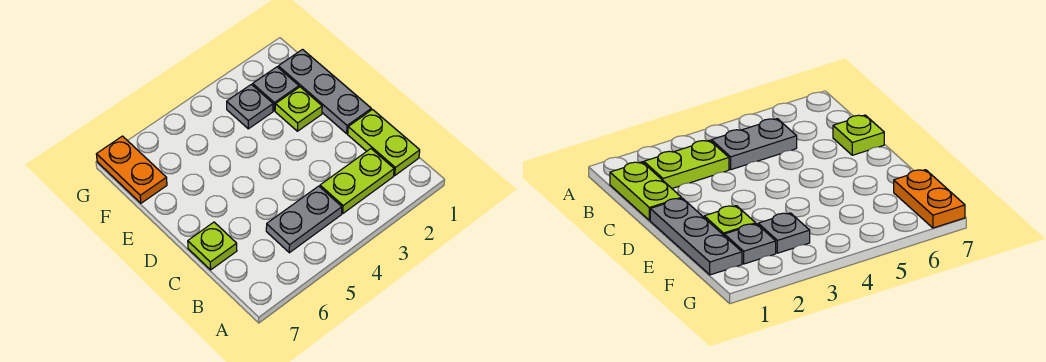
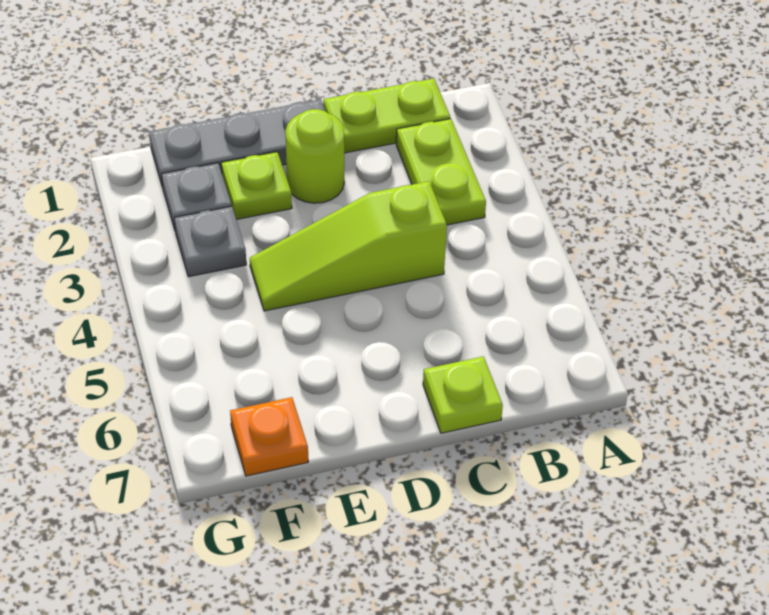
grey 1x2 plate [266,186,342,253] -> none
none -> lime 1x3 slope [250,181,447,311]
none -> lime 1x1 round brick [285,109,344,203]
orange 1x2 plate [96,136,167,203] -> orange 1x1 plate [230,397,308,476]

